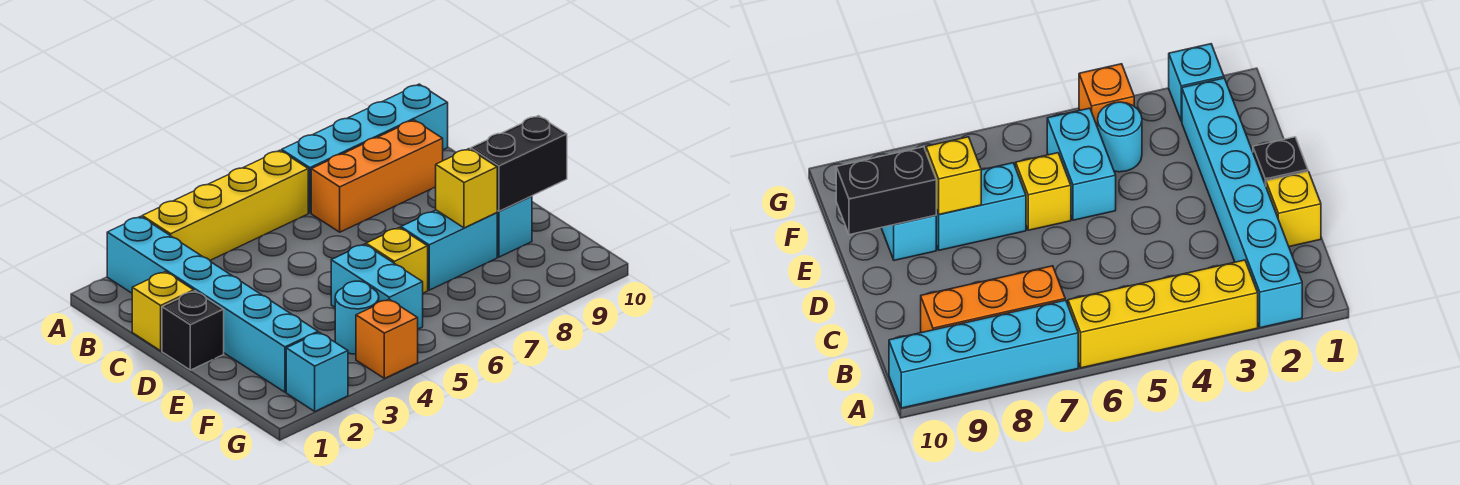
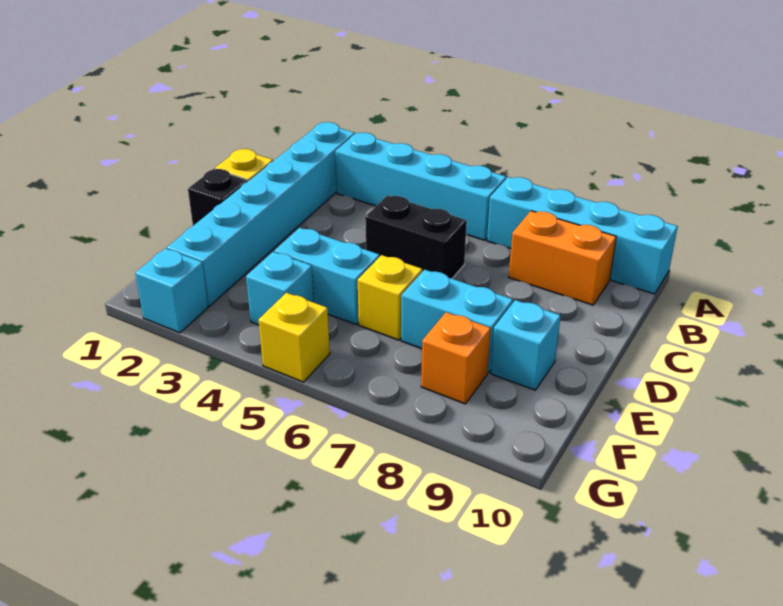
yellow 1x4 brick [142,150,308,260] -> cyan 1x4 brick [335,133,506,240]
orange 1x3 brick [311,120,443,232] -> orange 1x2 brick [509,211,616,305]
cyan 1x2 brick [331,244,423,329] -> cyan 1x2 brick turned to [274,228,379,325]
yellow 1x1 brick [436,149,497,228] -> yellow 1x1 brick moved to [259,293,330,382]
black 1x2 brick [471,116,567,211] -> black 1x2 brick moved to [365,195,467,279]
cyan 1x1 round brick [335,281,379,354] -> cyan 1x1 brick [246,252,314,325]
orange 1x1 brick [356,299,418,378] -> orange 1x1 brick moved to [421,312,491,404]

